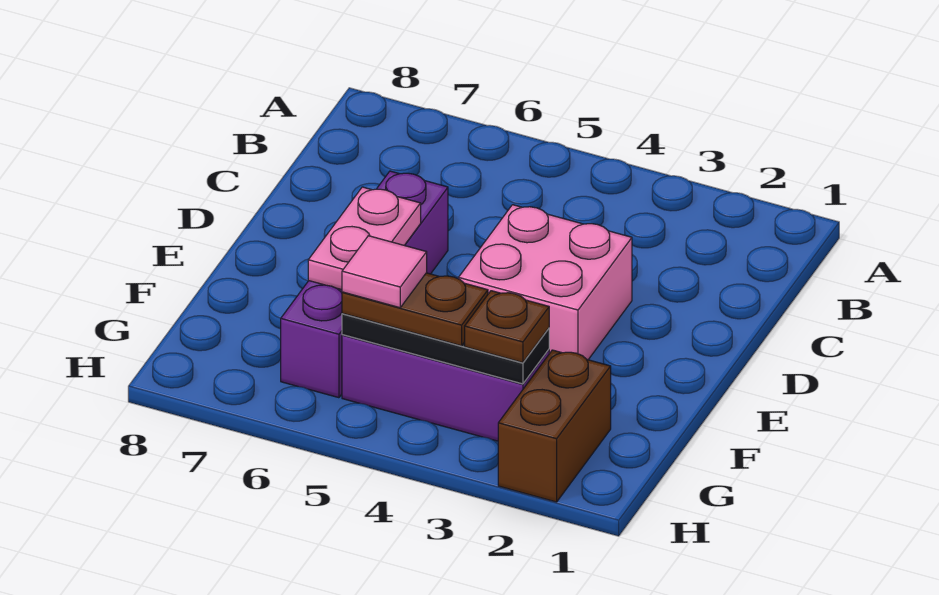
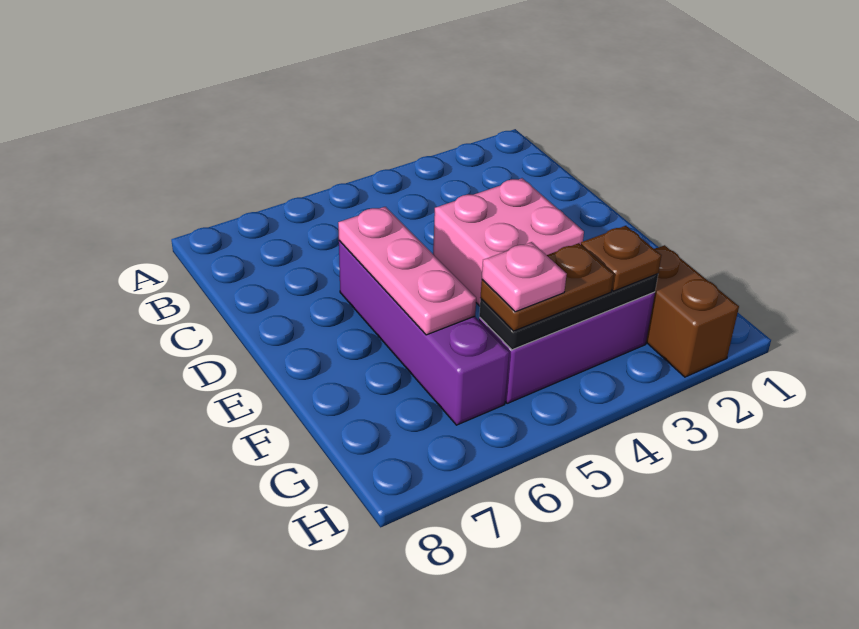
pink 1x2 plate [308,187,421,290] -> pink 1x3 plate [338,207,476,335]
pink 1x1 tile [342,236,427,308] -> pink 1x1 plate [482,242,567,312]

